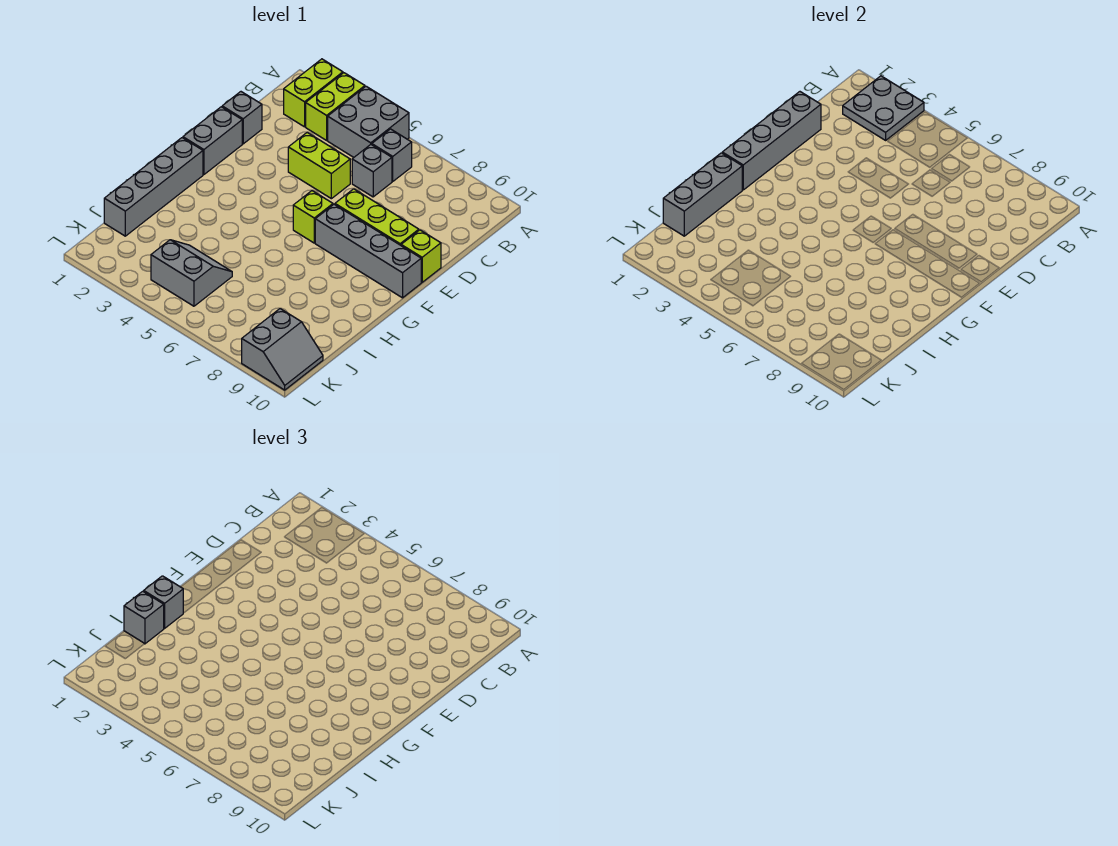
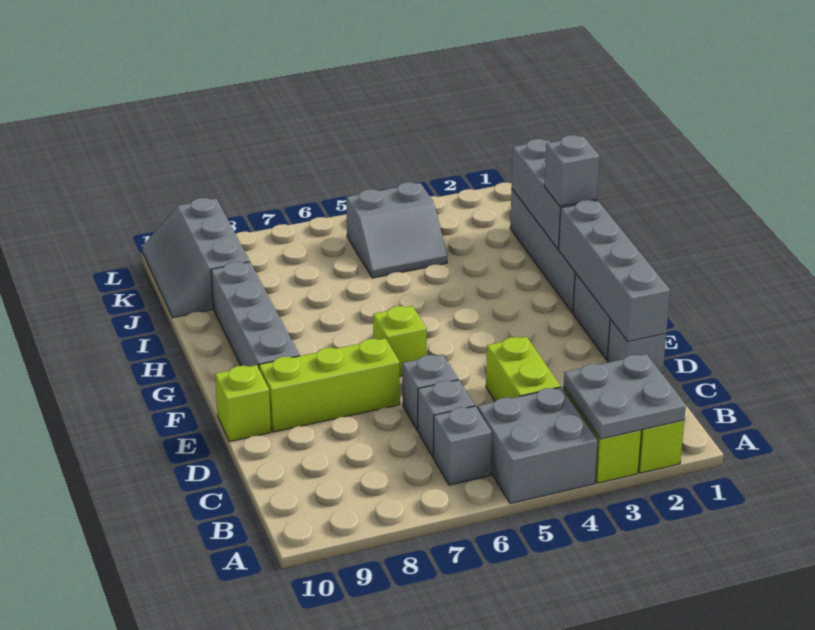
lime 1x2 brick [288,133,350,199] -> lime 1x2 brick turned to [486,337,561,401]
grey 1x4 brick [315,204,421,298] -> grey 1x4 brick turned to [211,262,300,368]
grey 1x1 brick [124,591,164,644] -> grey 1x1 brick moved to [403,354,458,430]
grey 2x2 slope [242,309,323,390] -> grey 2x3 slope [142,198,250,318]

